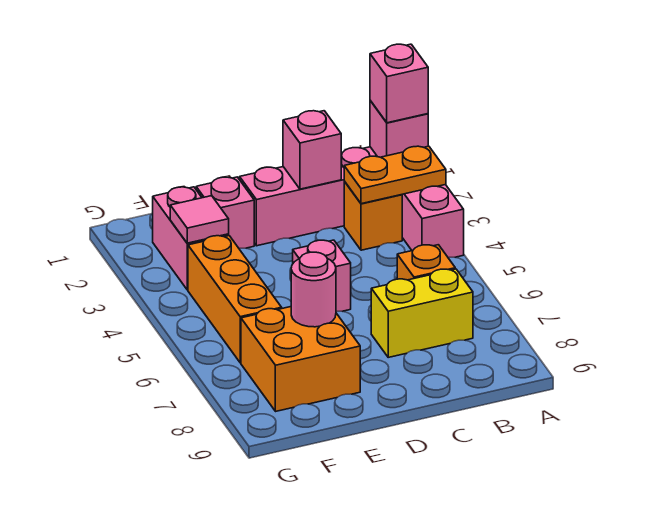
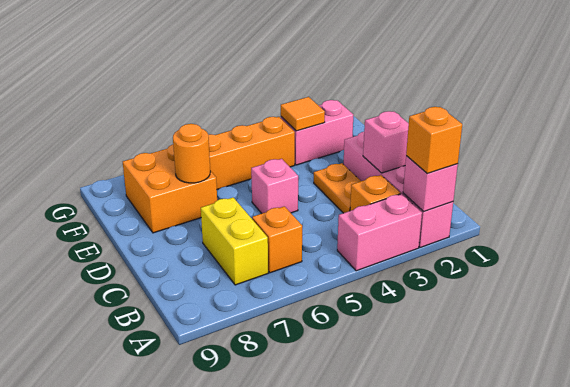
pink 1x1 brick [370,44,428,123] -> orange 1x1 brick [406,107,462,174]
orange 1x2 plate [344,146,446,204] -> orange 1x2 plate moved to [314,163,361,213]
pink 1x1 brick [196,177,254,248] -> none
pink 1x1 round brick [291,252,336,327] -> orange 1x1 round brick [173,124,210,183]
pink 1x1 tile [170,196,229,243] -> orange 1x1 tile [281,97,325,131]

